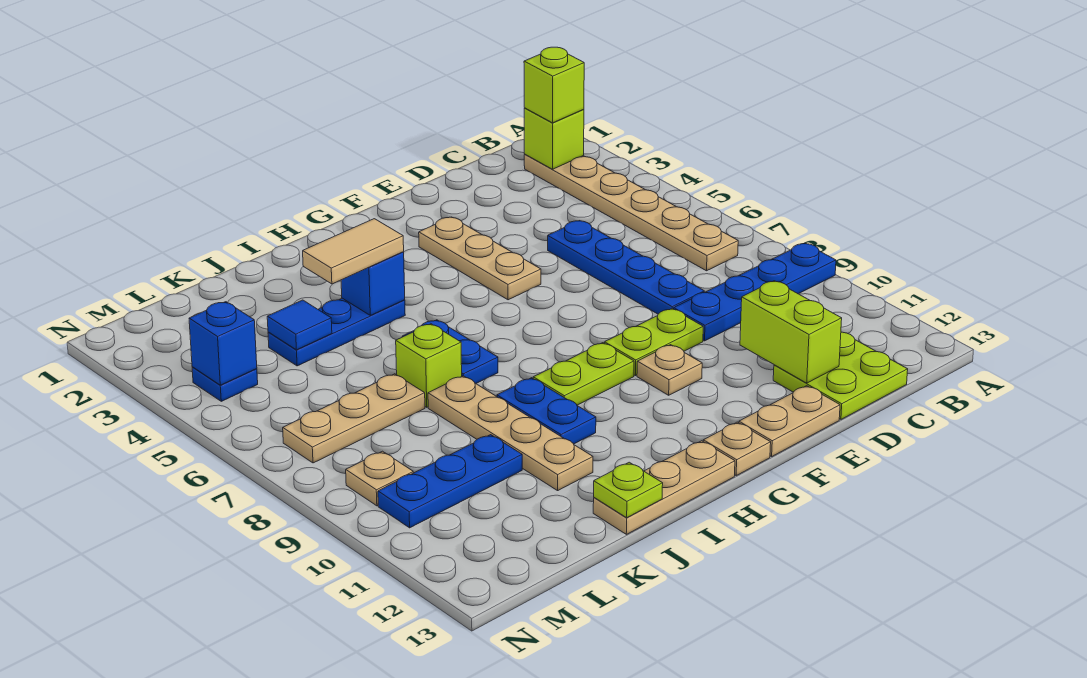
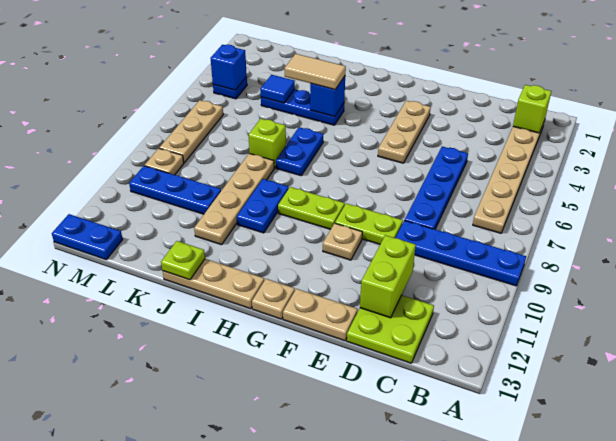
lime 1x1 brick [524,47,584,123] -> none
tan 1x3 plate [283,374,425,463] -> tan 1x3 plate turned to [159,100,223,163]
none -> blue 1x2 plate [52,214,123,259]

